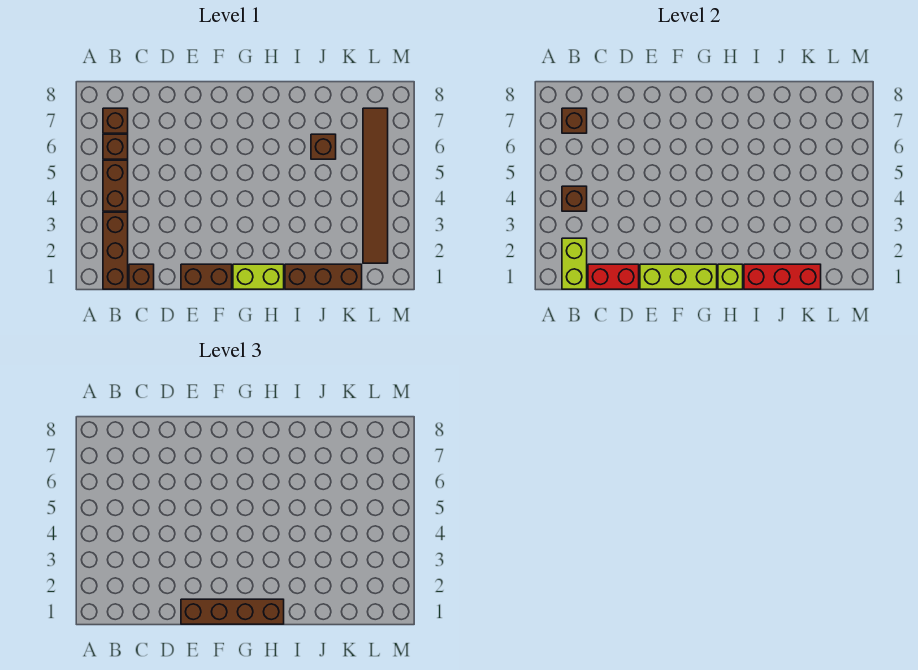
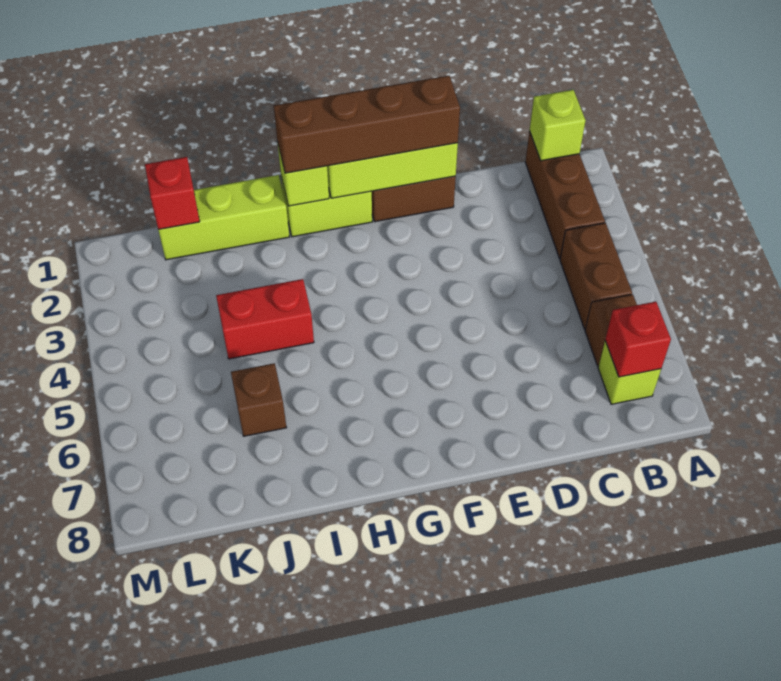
lime 1x2 brick [562,238,587,289] -> lime 1x1 brick [530,90,586,161]
brown 1x1 brick [562,186,587,211] -> none
brown 1x1 brick [103,108,128,133] -> lime 1x1 brick [598,341,661,404]
brown 1x1 brick [562,108,587,133] -> red 1x1 brick [605,302,671,377]
brown 1x1 brick [129,264,154,289] -> none
red 1x2 brick [588,264,639,289] -> red 1x2 brick moved to [216,279,314,359]
brown 1x3 brick [285,264,362,289] -> lime 1x3 brick [158,175,290,260]
red 1x3 brick [744,264,821,289] -> red 1x1 brick [145,157,200,230]
brown 1x6 tile [363,108,388,263] -> none

